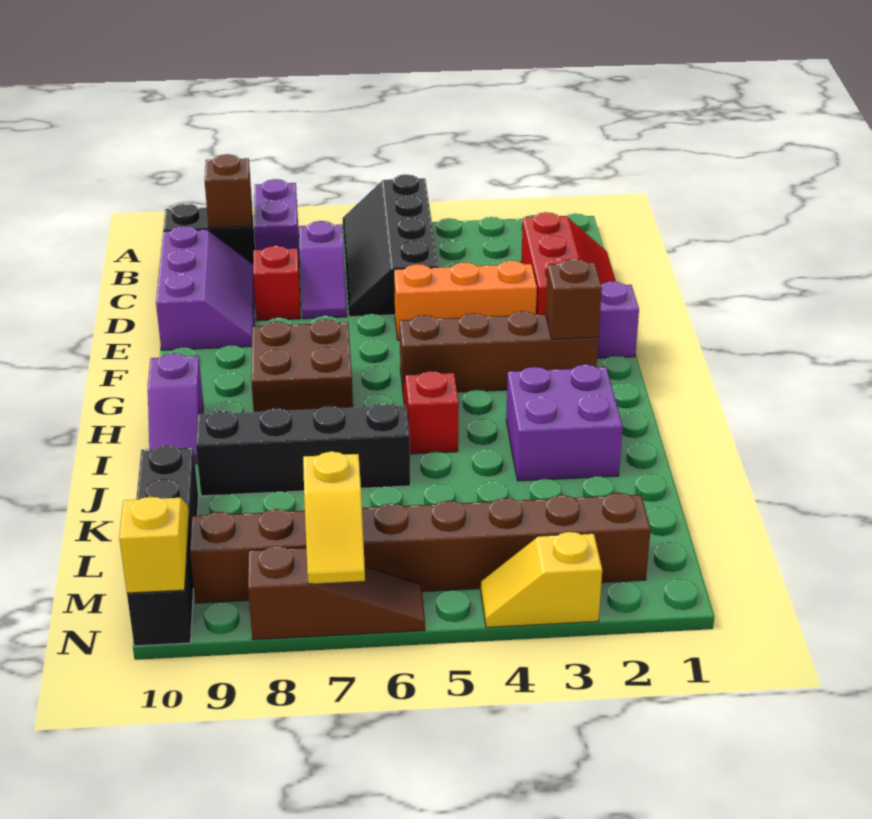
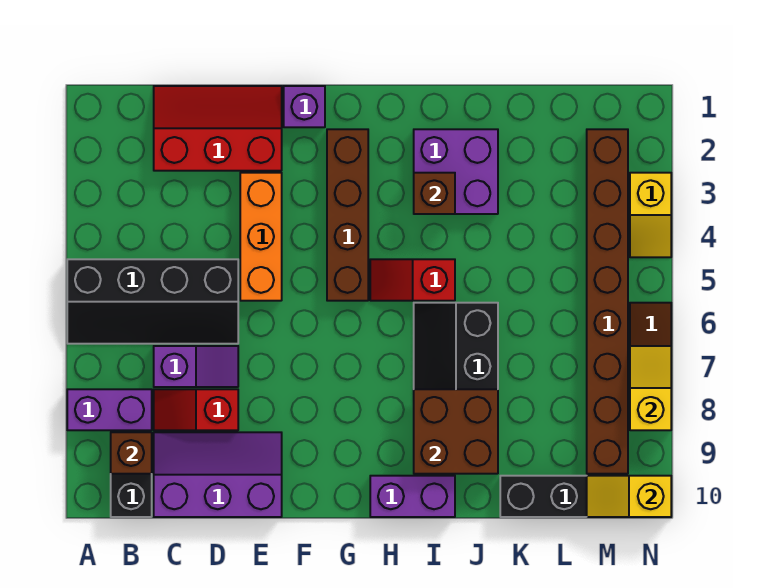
brown 1x1 brick [546,259,602,339] -> brown 1x1 brick moved to [414,173,455,214]
brown 2x2 brick [251,319,353,412] -> brown 2x2 brick moved to [414,389,498,474]
purple 1x2 slope [148,353,203,464] -> purple 1x2 brick [370,476,455,517]
yellow 1x2 slope [303,452,365,584] -> yellow 1x2 slope turned to [630,346,671,430]

